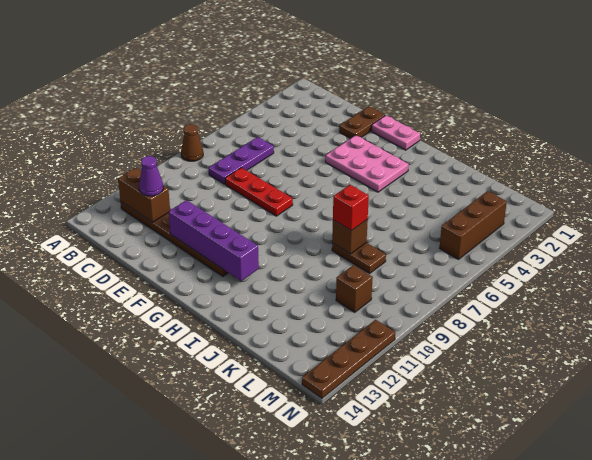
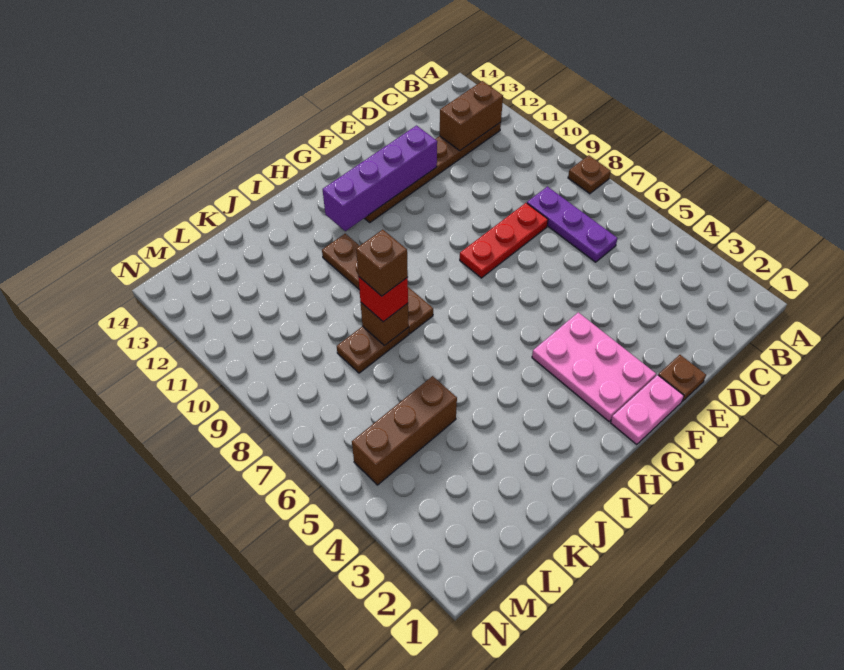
brown 1x1 cone [181,124,203,161] -> brown 1x1 plate [568,155,611,194]
purple 1x1 cone [139,156,163,196] -> none
brown 1x2 plate [339,106,385,139] -> brown 1x1 plate [658,355,706,402]
pink 2x3 plate [325,135,409,192] -> pink 2x3 plate turned to [532,312,656,421]
brown 1x1 brick [336,265,373,312] -> brown 1x1 brick moved to [356,230,408,296]
brown 1x3 brick [440,191,507,259] -> brown 1x3 brick turned to [352,376,457,485]
brown 1x4 plate [302,320,395,398] -> brown 1x4 plate moved to [322,234,433,334]

